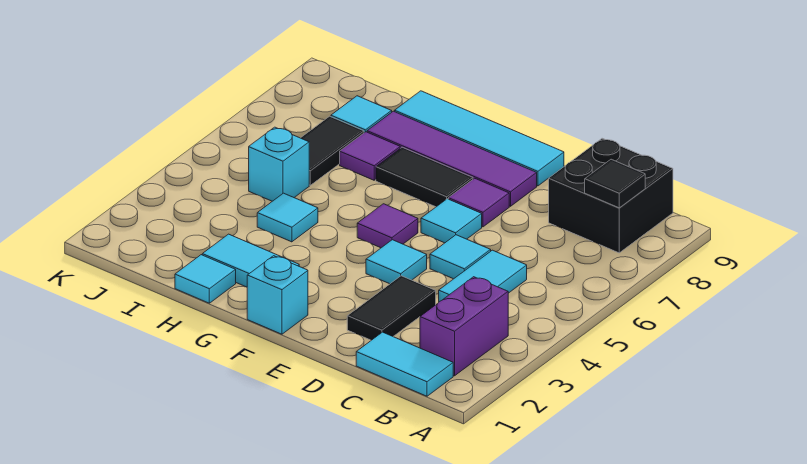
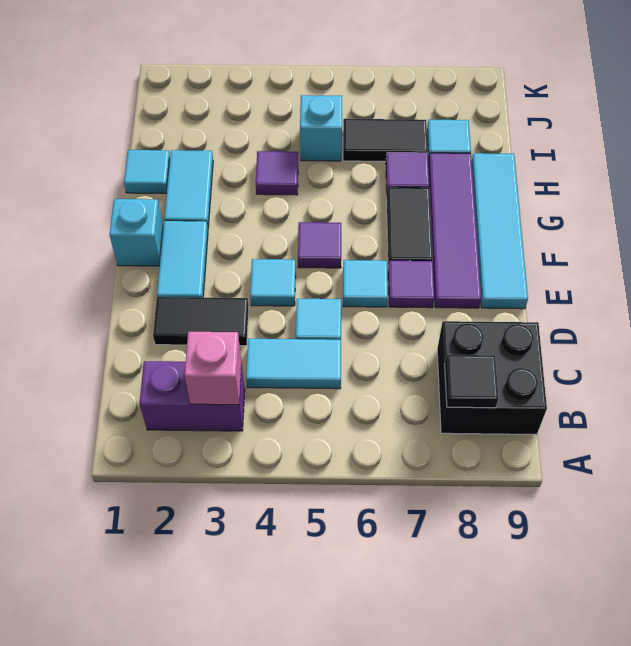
cyan 1x2 tile [356,332,453,396] -> cyan 1x2 tile moved to [157,221,208,298]
none -> pink 1x1 brick [185,332,241,405]
cyan 1x1 tile [257,193,318,242] -> purple 1x1 tile [256,151,298,195]

